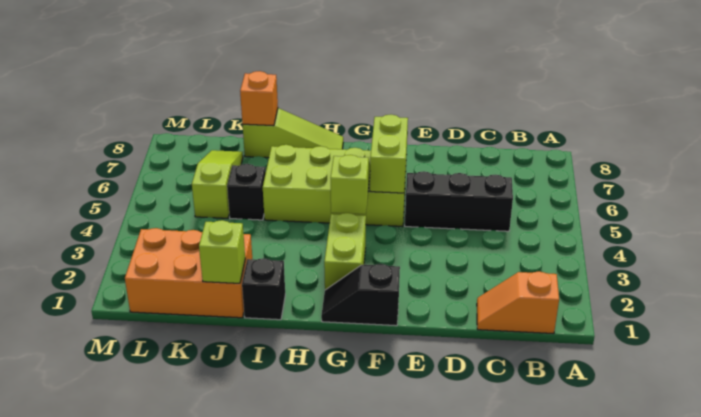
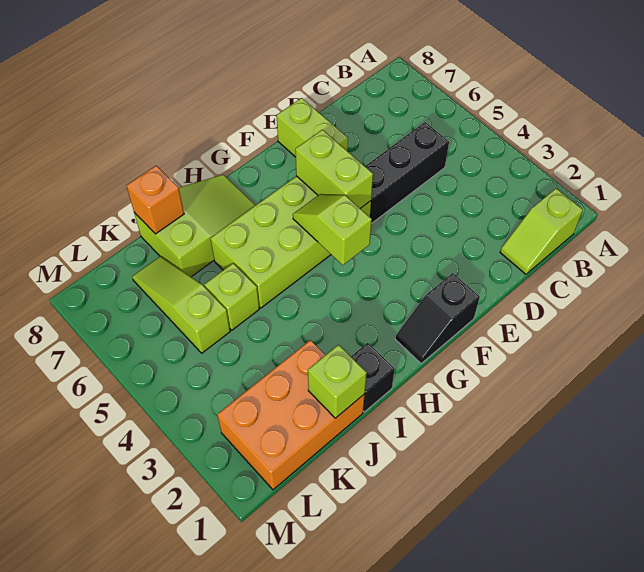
orange 1x2 slope [477,271,559,334] -> lime 1x2 slope [500,188,583,274]
lime 1x2 brick [324,213,366,290] -> lime 1x2 brick moved to [277,98,348,157]
lime 1x3 slope [243,108,343,158] -> lime 2x3 slope [134,175,256,277]
black 1x1 brick [227,164,266,220] -> lime 1x1 brick [204,263,259,330]

